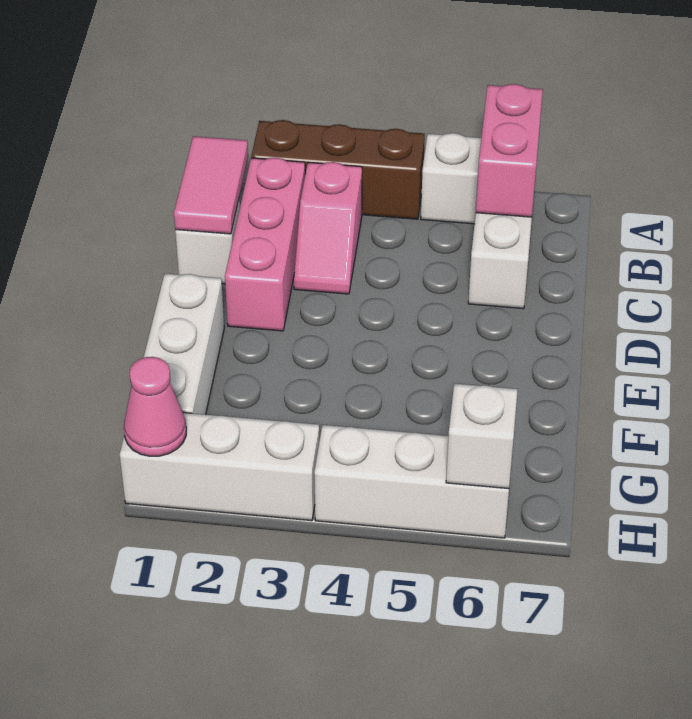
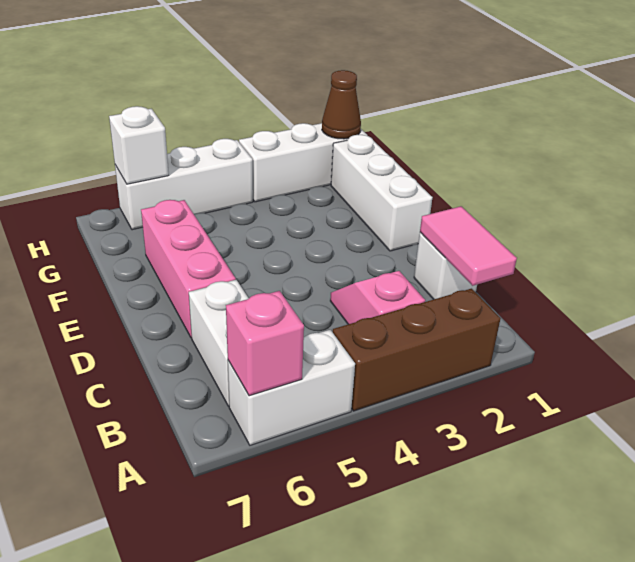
pink 1x2 brick [476,84,543,217] -> pink 1x1 brick [226,291,304,396]
pink 1x3 brick [225,158,305,331] -> pink 1x3 brick moved to [141,200,236,338]
pink 1x1 cone [124,357,186,456] -> brown 1x1 cone [322,70,361,139]

